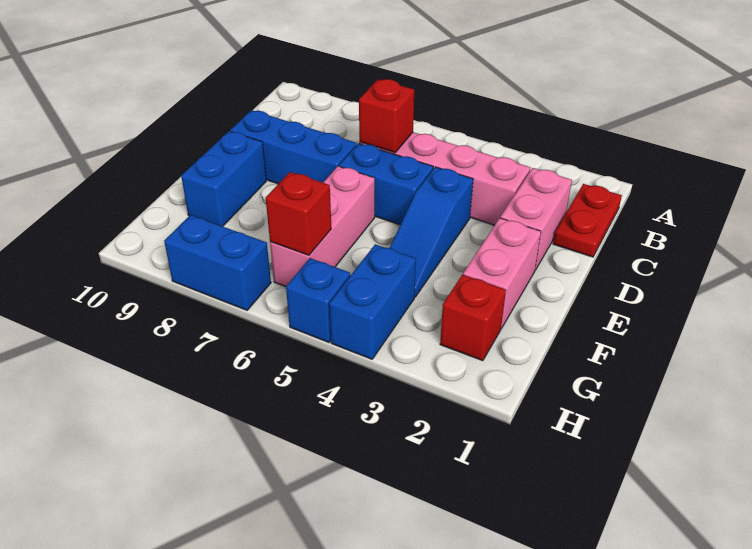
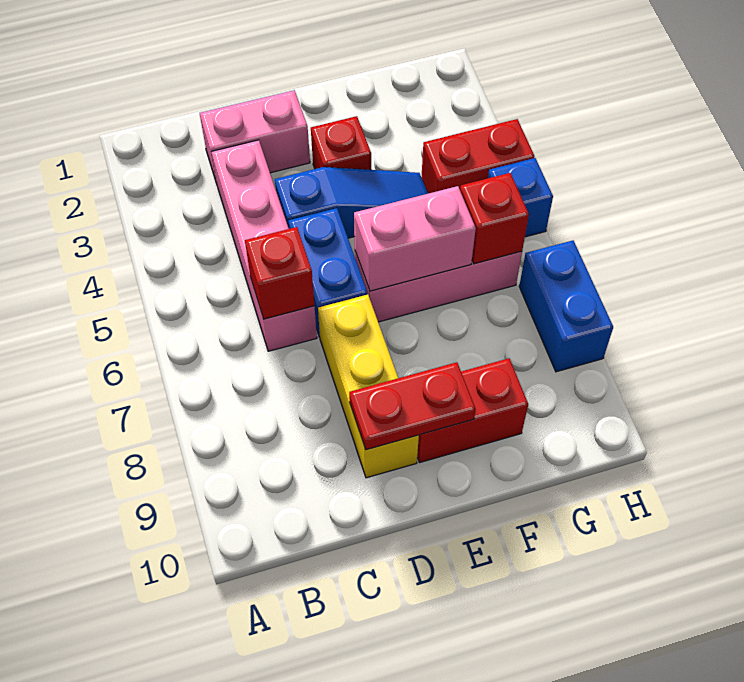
red 1x2 plate [553,184,622,257] -> red 1x2 plate moved to [349,362,476,450]
blue 1x3 brick [230,110,357,184] -> yellow 1x3 brick [318,294,419,478]
pink 1x2 brick [463,218,541,329] -> pink 1x2 brick moved to [354,186,476,291]
blue 1x2 brick [181,131,266,226] -> red 1x2 brick [417,358,528,463]
red 1x1 brick [440,275,506,361] -> red 1x1 brick moved to [311,116,371,170]
blue 1x2 brick [329,244,416,359] -> red 1x2 brick [421,119,535,194]

